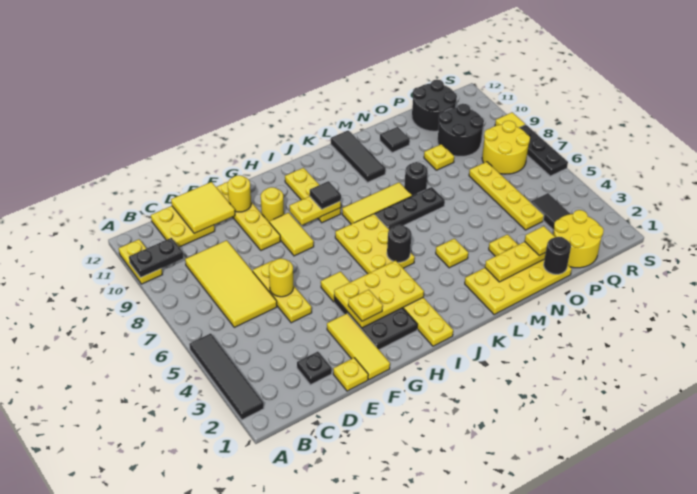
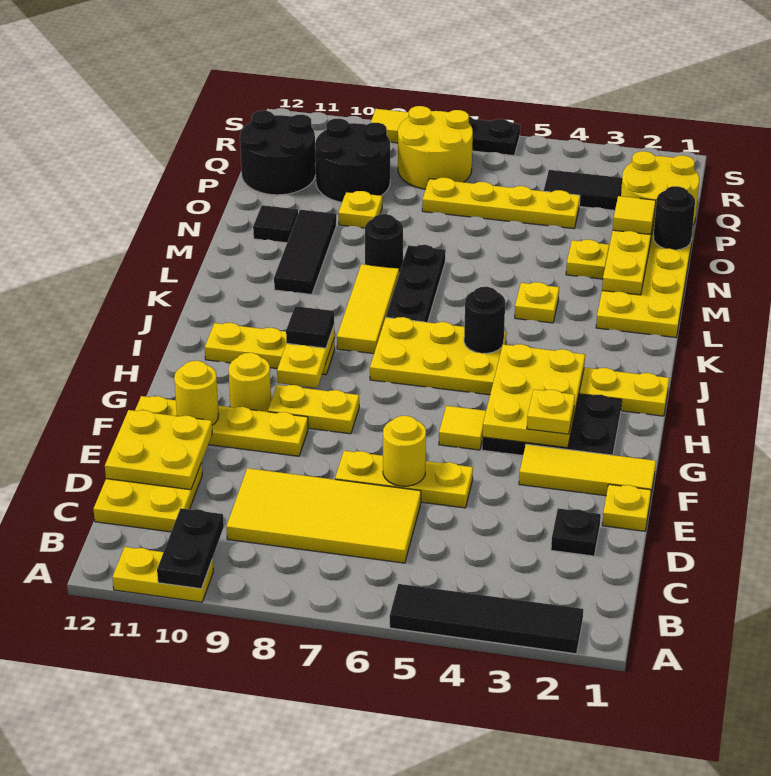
yellow 2x2 tile [171,182,235,233] -> yellow 2x2 plate [105,410,212,490]
yellow 1x2 tile [269,213,314,256] -> yellow 1x2 plate [268,385,359,434]
black 1x3 tile [331,130,386,182] -> black 1x3 tile turned to [274,210,336,294]

